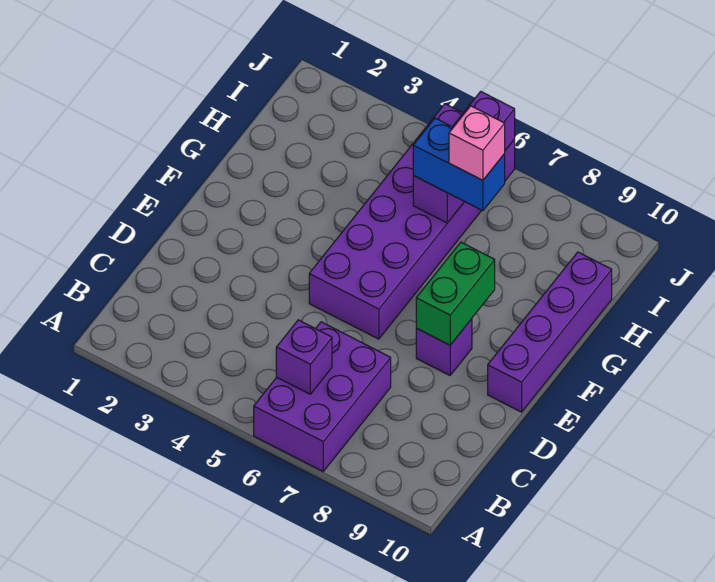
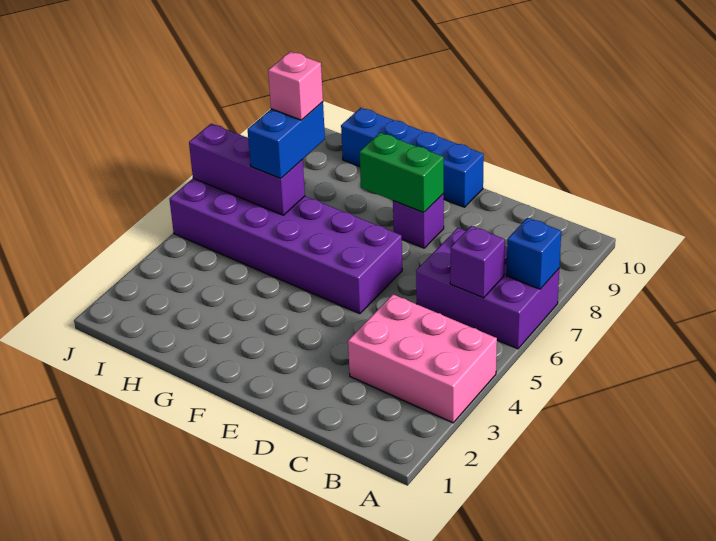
none -> pink 2x3 brick [348,294,497,423]
none -> blue 1x1 brick [507,218,561,289]
purple 1x4 brick [488,252,612,412] -> blue 1x4 brick [341,108,484,207]

